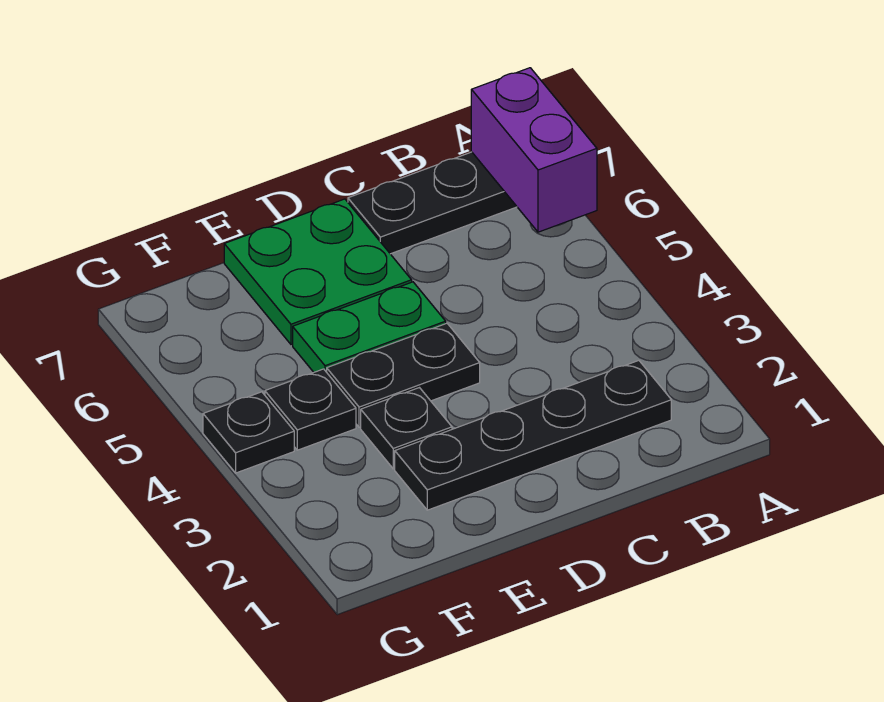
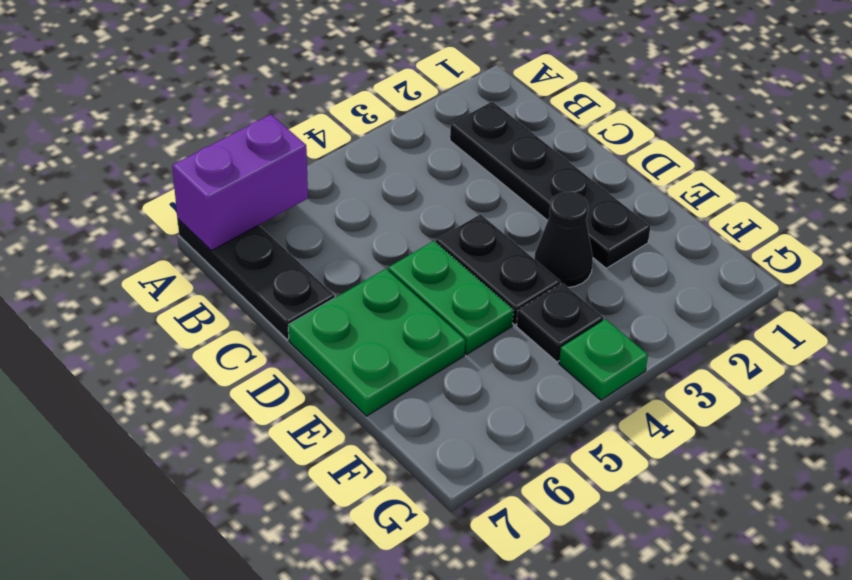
black 1x1 plate [361,388,452,469] -> black 1x1 cone [535,192,593,287]
black 1x1 plate [203,392,294,473] -> green 1x1 plate [559,319,648,400]

